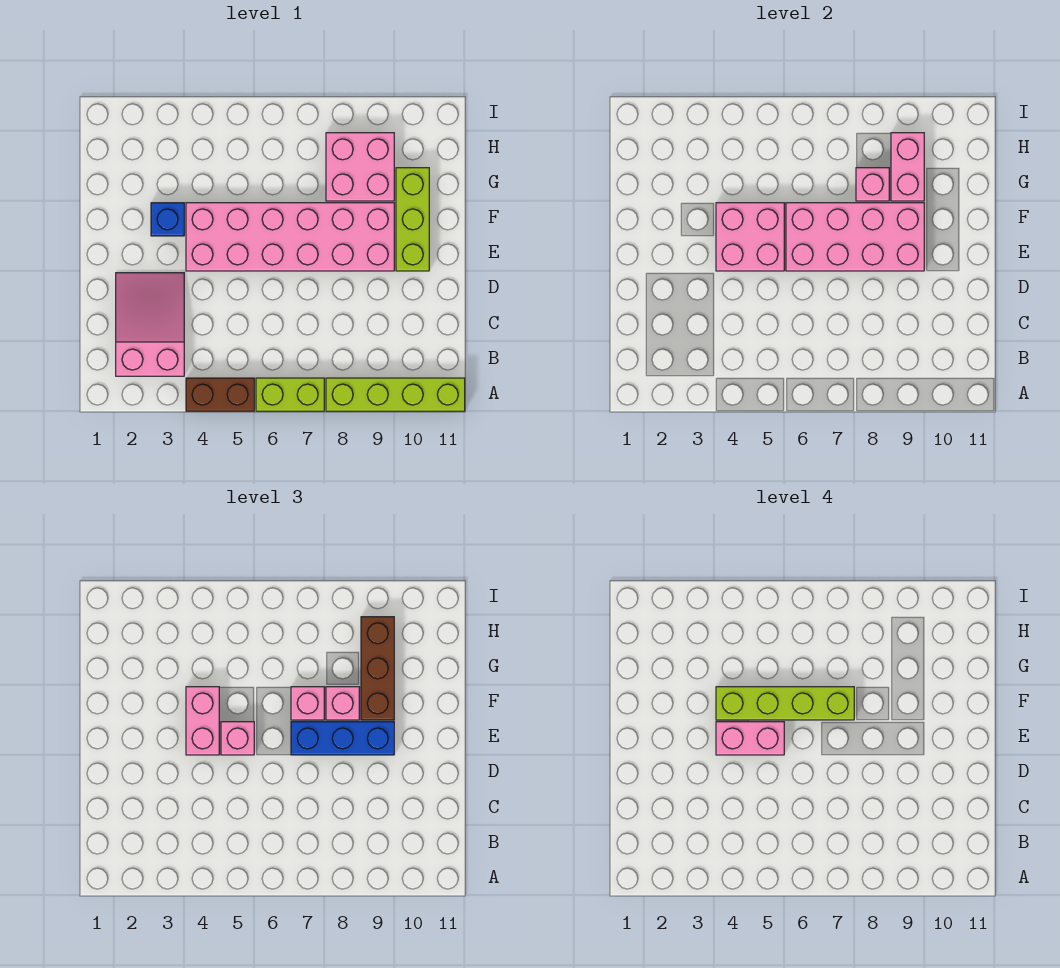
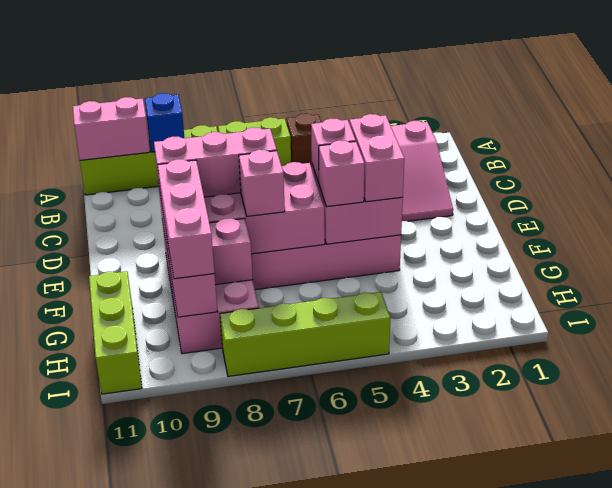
brown 1x2 brick [186,378,254,411] -> brown 1x1 brick [286,114,321,167]
pink 1x2 brick [716,722,784,755] -> pink 1x2 brick moved to [73,97,150,160]
blue 1x3 brick [291,722,394,755] -> pink 1x3 brick [154,127,277,197]
lime 1x3 brick [396,168,429,271] -> lime 1x3 brick moved to [89,271,142,394]
blue 1x1 brick [151,203,184,236] -> blue 1x1 brick moved to [145,93,184,152]
lime 1x4 brick [716,687,854,720] -> lime 1x4 brick moved to [220,292,390,376]
pink 1x1 brick [326,687,359,720] -> pink 1x1 brick moved to [319,140,364,207]
brown 1x3 brick [361,617,394,720] -> pink 1x3 brick [158,159,215,279]

